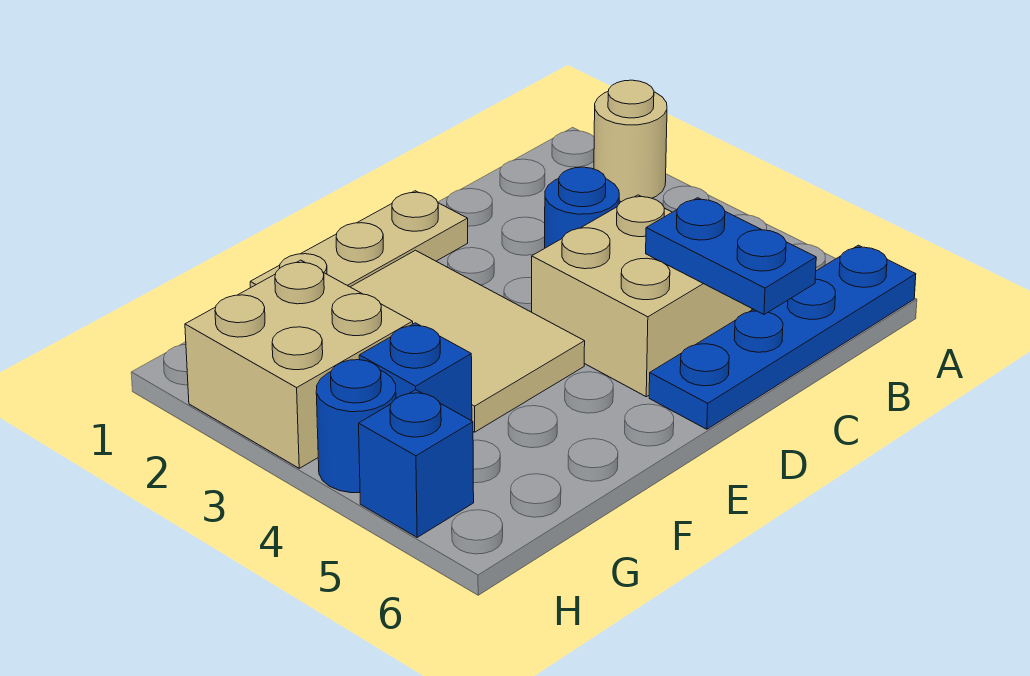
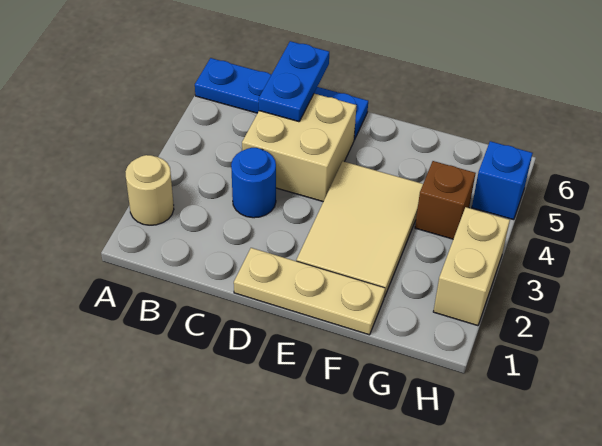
tan 2x2 brick [185,260,413,468] -> tan 1x2 brick [433,207,510,326]
blue 1x1 brick [359,323,472,421] -> brown 1x1 brick [415,161,476,239]
blue 1x1 round brick [316,360,396,493] -> none

